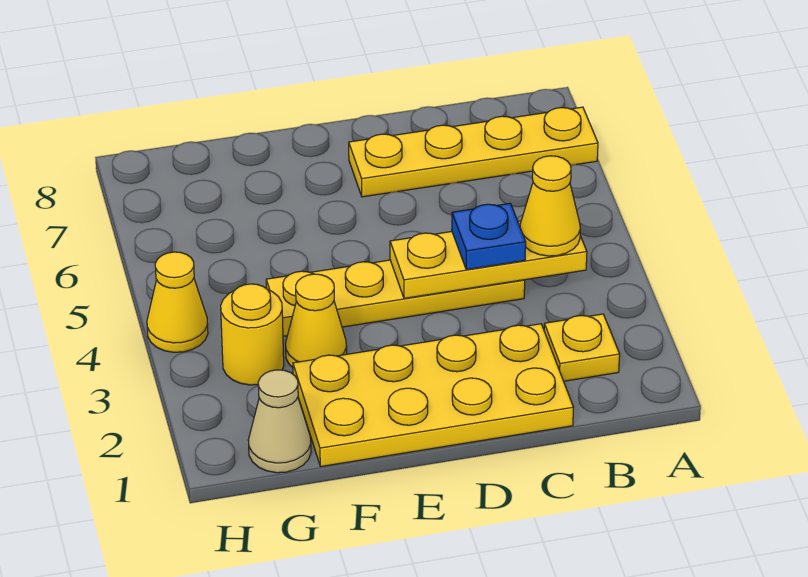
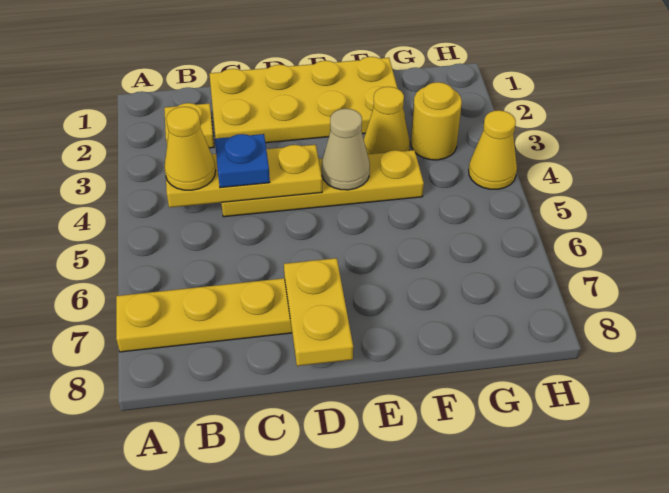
none -> yellow 1x2 plate [284,258,353,366]
tan 1x1 cone [248,370,311,473] -> tan 1x1 cone moved to [321,109,370,190]

